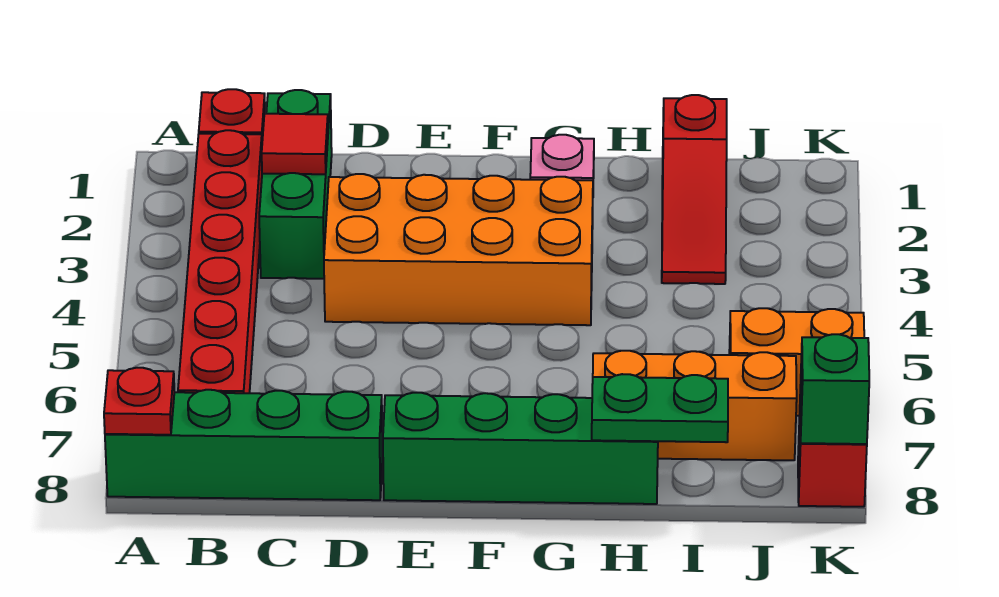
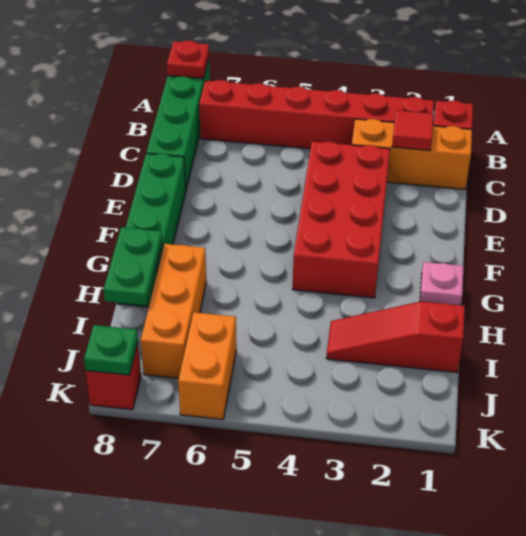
green 1x3 brick [259,90,332,279] -> orange 1x3 brick [352,119,472,190]
orange 2x4 brick [324,174,593,325] -> red 2x4 brick [293,141,390,298]
green 1x1 brick [800,334,869,444] -> green 1x1 plate [84,325,138,375]

